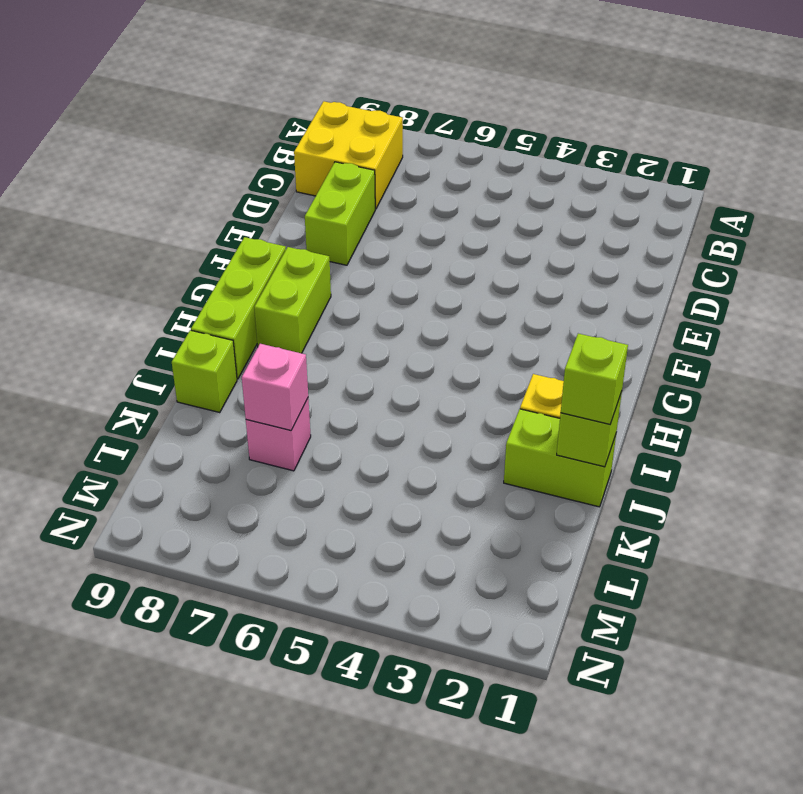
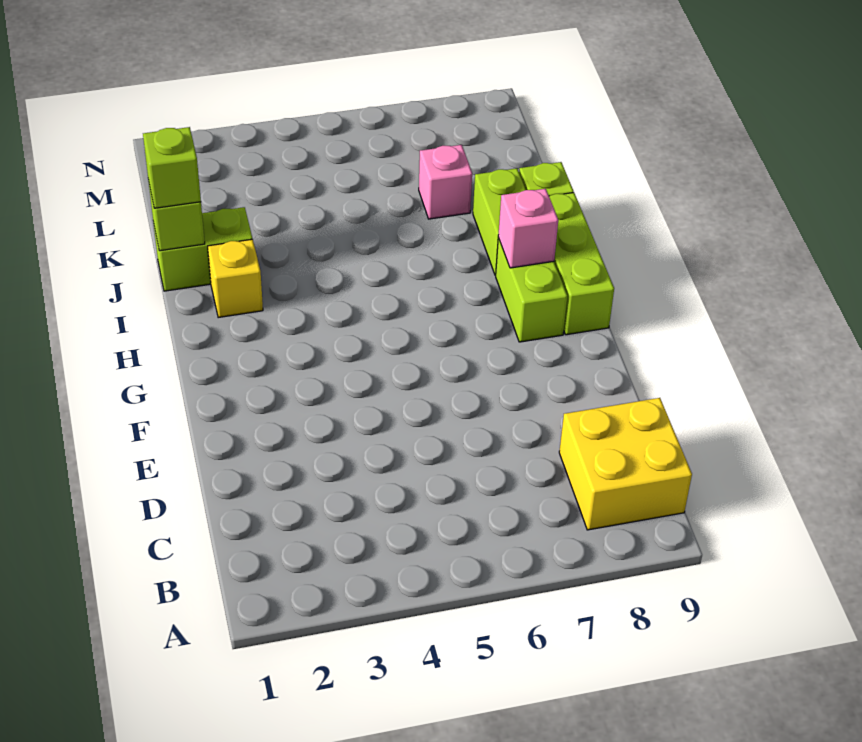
lime 1x2 brick [305,162,375,265] -> lime 1x2 brick moved to [473,168,526,275]
pink 1x1 brick [242,344,308,430] -> pink 1x1 brick moved to [498,189,558,268]

